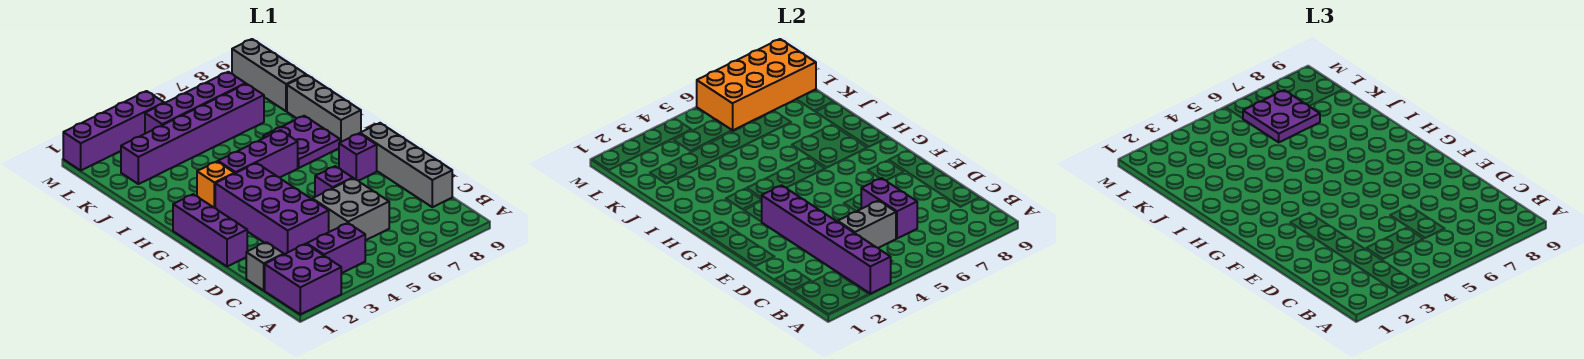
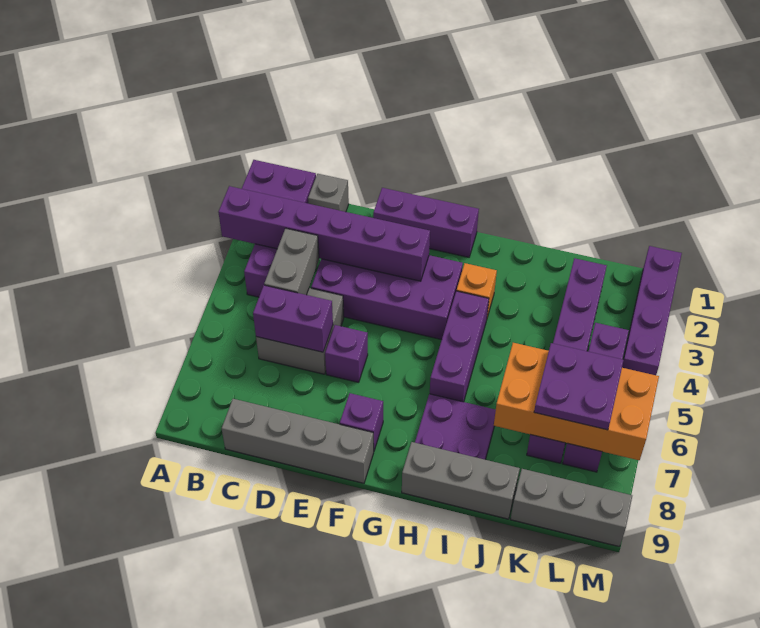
orange 2x4 brick [697,39,816,131] -> orange 2x4 brick turned to [494,343,659,460]

